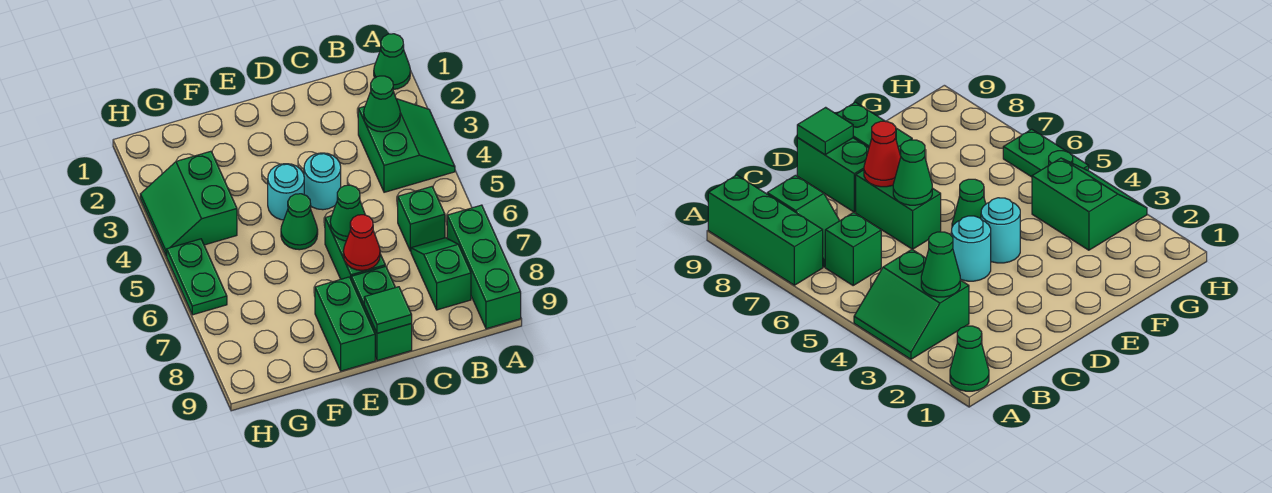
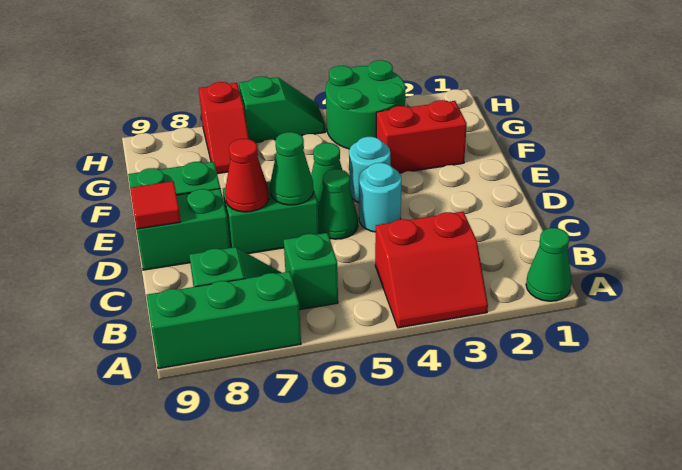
green 2x2 slope [358,99,455,192] -> red 2x2 slope [375,212,488,328]
green 1x1 cone [364,76,400,132] -> green 1x1 cone moved to [318,169,358,239]
green 1x1 tile [364,287,412,333] -> red 1x1 tile [130,181,181,229]
none -> red 1x2 brick [376,100,467,173]
green 2x2 slope [140,151,237,256] -> green 2x2 round brick [326,60,405,149]
none -> red 1x2 slope [199,82,249,174]
green 1x2 plate [167,239,227,315] -> green 1x2 slope [239,76,325,143]

